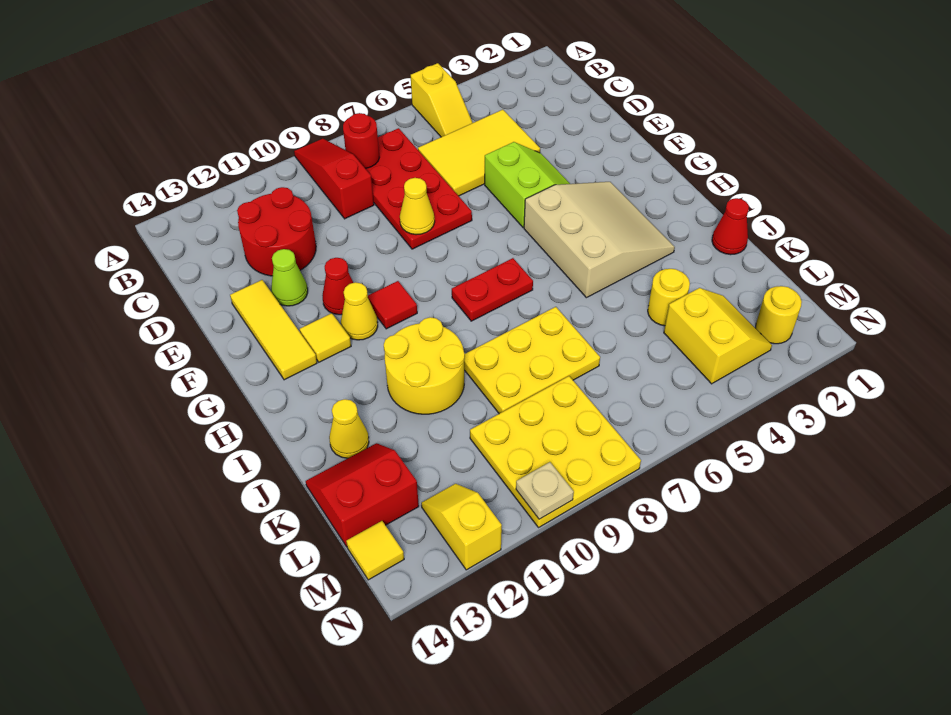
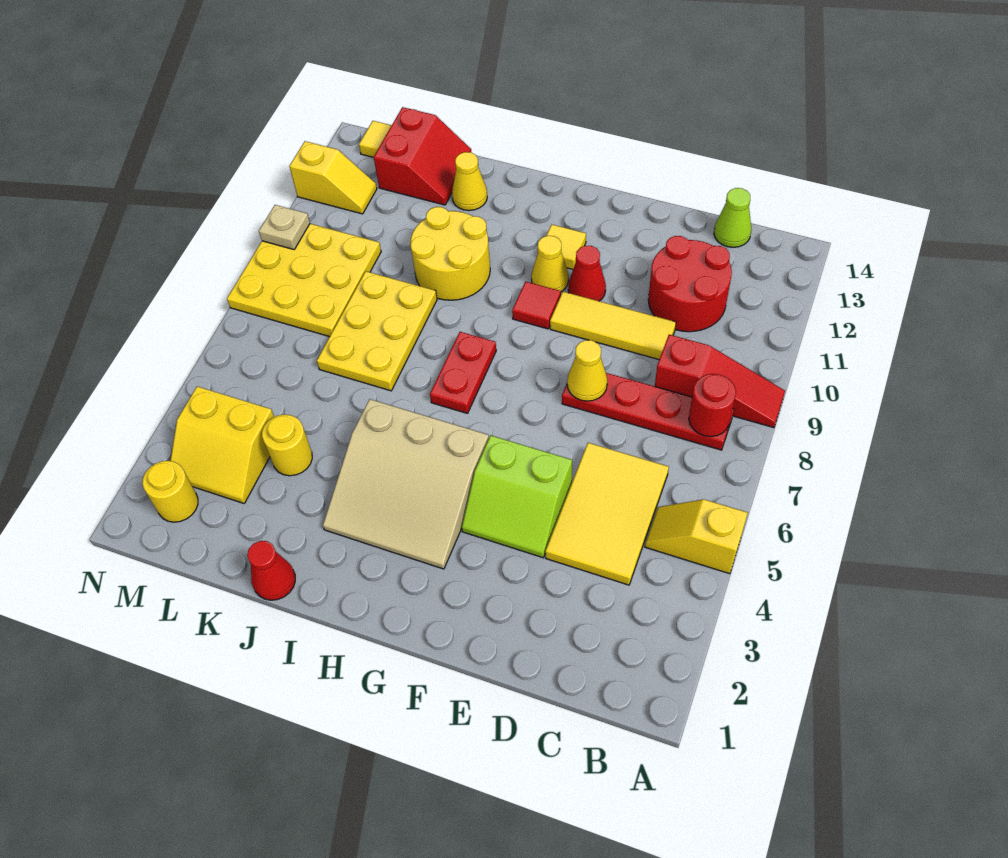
red 2x4 plate [365,128,472,249] -> red 1x4 plate [562,373,734,450]
lime 1x1 cone [271,249,308,306] -> lime 1x1 cone moved to [714,188,751,247]
yellow 1x3 tile [230,280,317,380] -> yellow 1x3 tile moved to [550,292,676,359]

